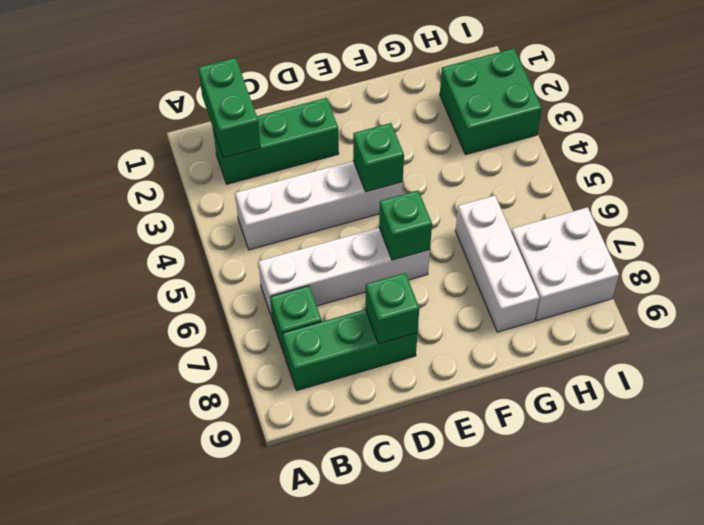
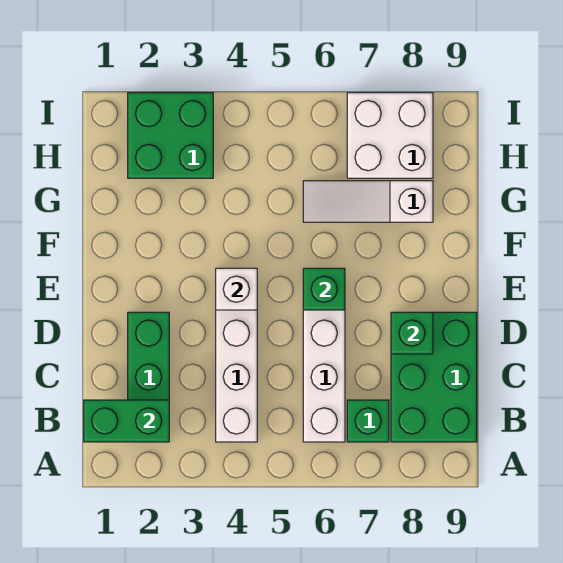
green 1x3 brick [283,309,418,391] -> green 2x3 brick [391,312,477,442]
green 1x1 brick [353,123,404,192] -> white 1x1 brick [216,268,257,310]
white 1x3 brick [455,196,539,332] -> white 1x3 slope [303,181,433,222]

